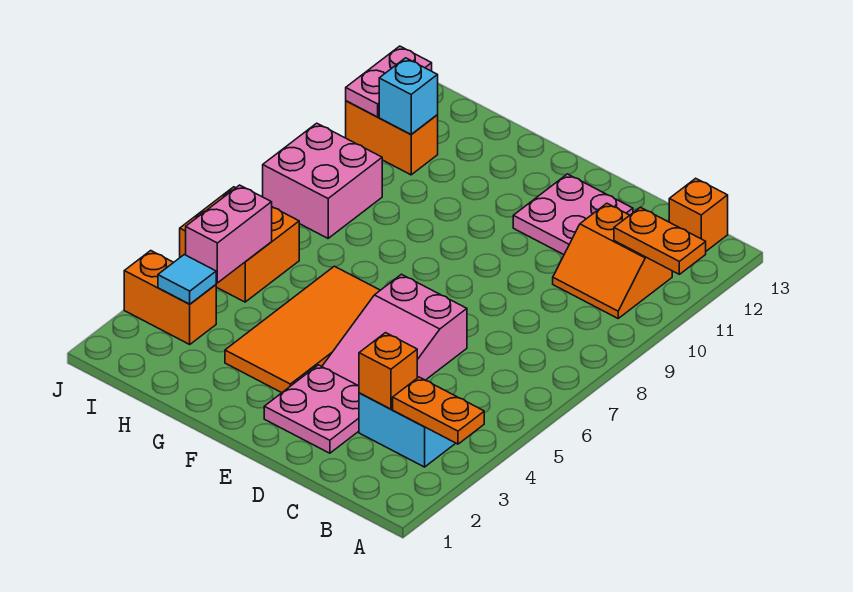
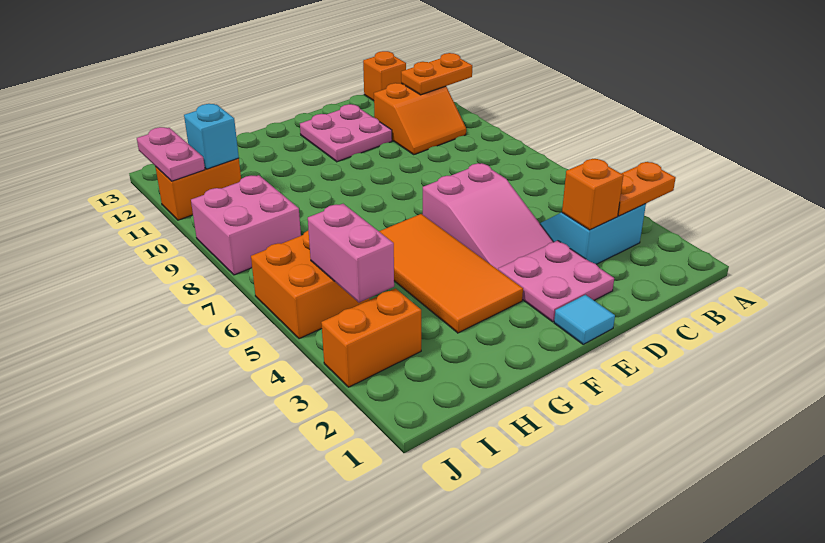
cyan 1x1 tile [158,255,216,304] -> cyan 1x1 tile moved to [554,295,615,344]

